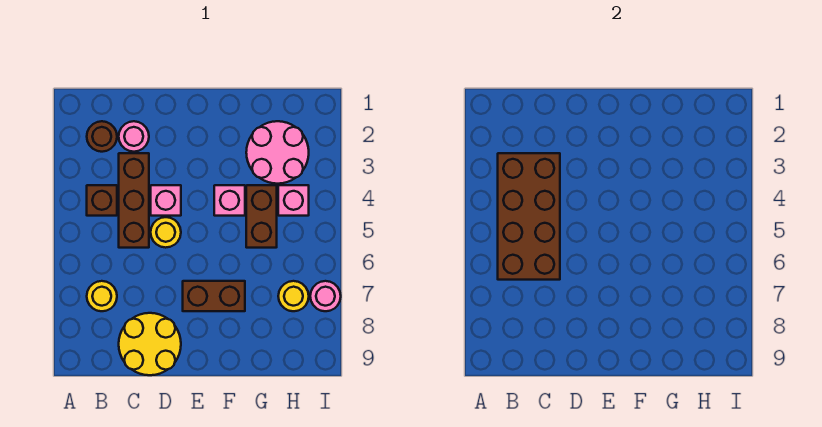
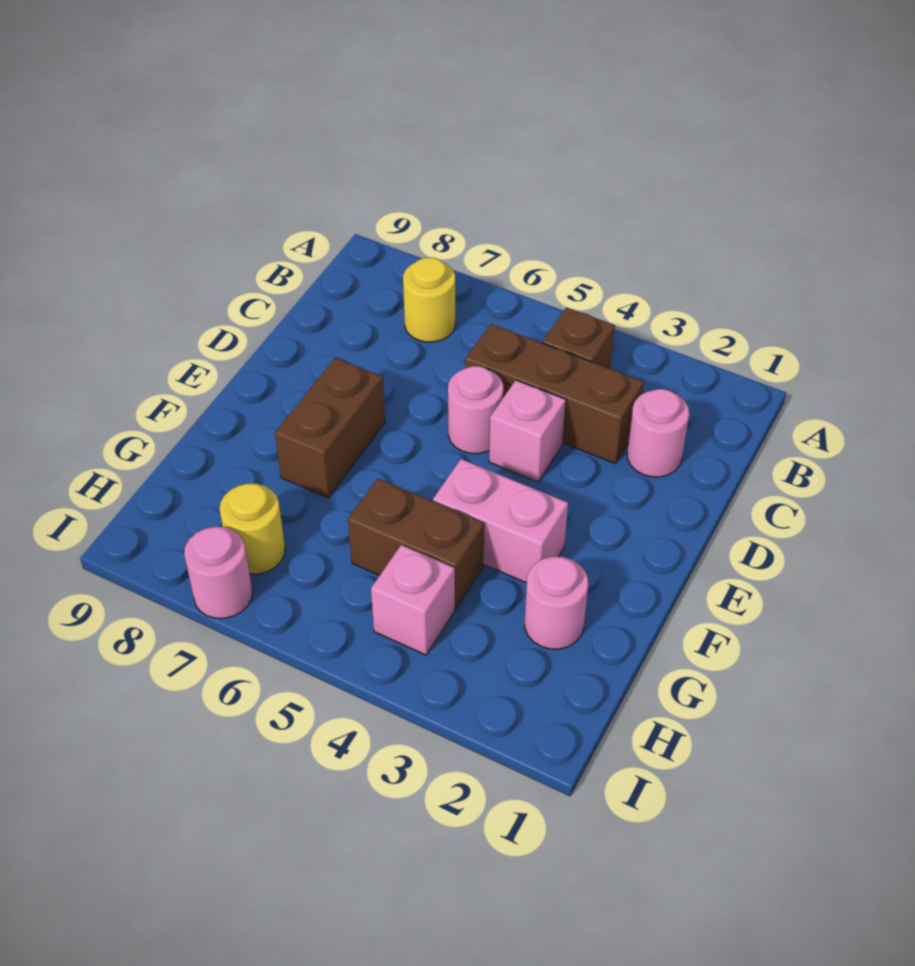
brown 1x1 round brick [87,121,117,152] -> none
brown 2x4 brick [498,153,560,280] -> none
yellow 2x2 round brick [119,313,181,375] -> none
yellow 1x1 round brick [151,217,181,248] -> pink 1x1 round brick [448,366,503,454]
pink 1x1 brick [214,185,245,216] -> pink 1x2 brick [433,459,568,583]
pink 2x2 round brick [246,121,309,184] -> pink 1x1 round brick [525,557,588,649]

